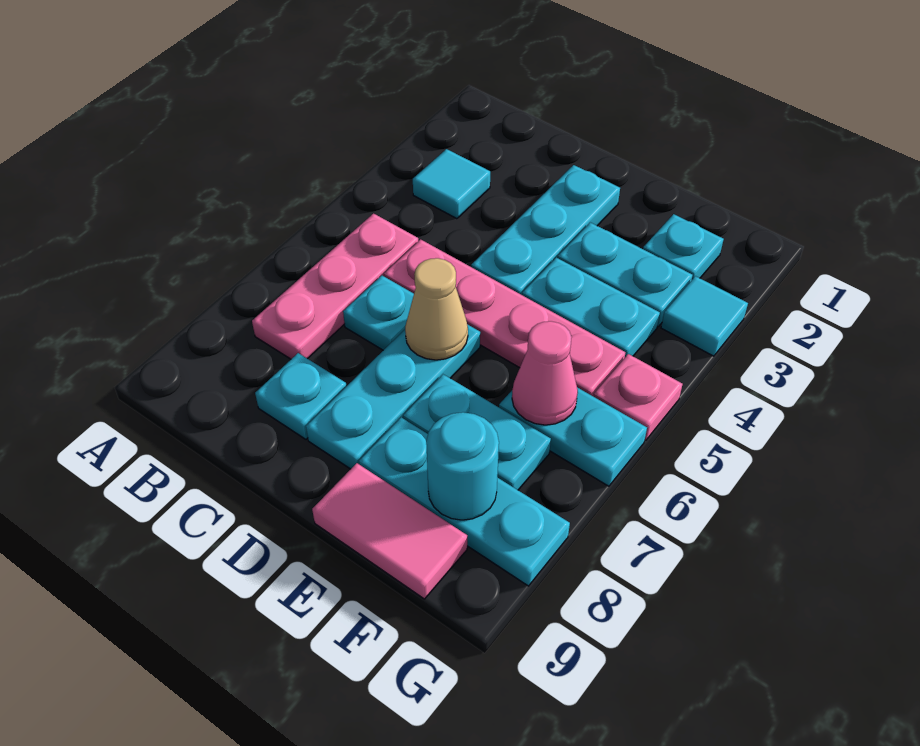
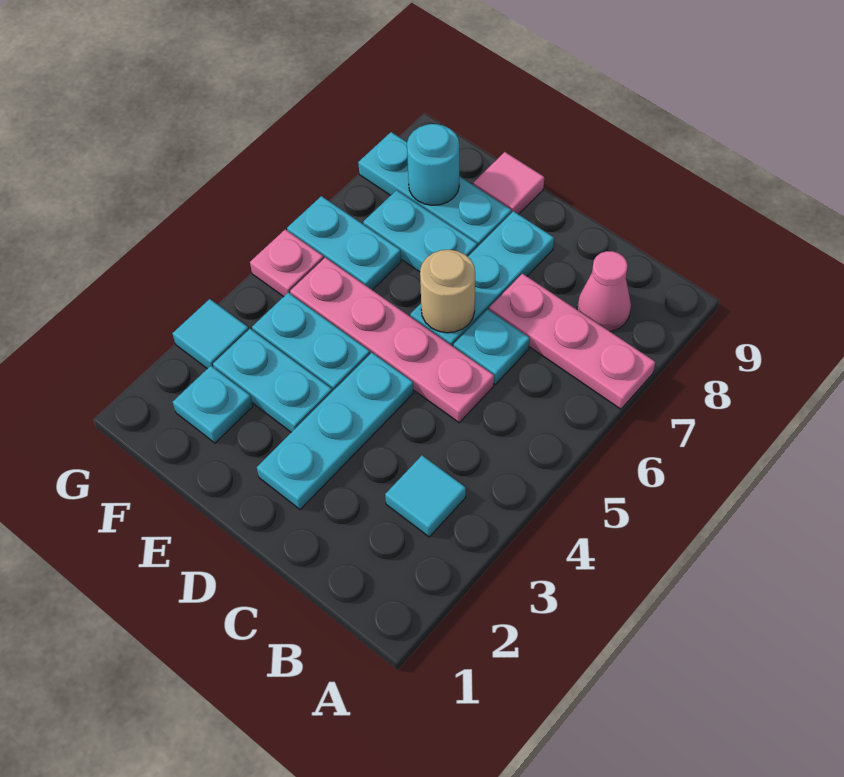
pink 1x3 plate [252,214,418,359] -> pink 1x3 plate turned to [489,274,655,409]
cyan 1x1 plate [255,353,346,439] -> none
tan 1x1 cone [405,258,468,360] -> tan 1x1 round brick [420,250,475,333]
pink 1x2 tile [312,463,467,599] -> pink 1x1 tile [473,152,544,214]
pink 1x1 cone [512,321,578,425] -> pink 1x1 cone moved to [577,251,631,331]

